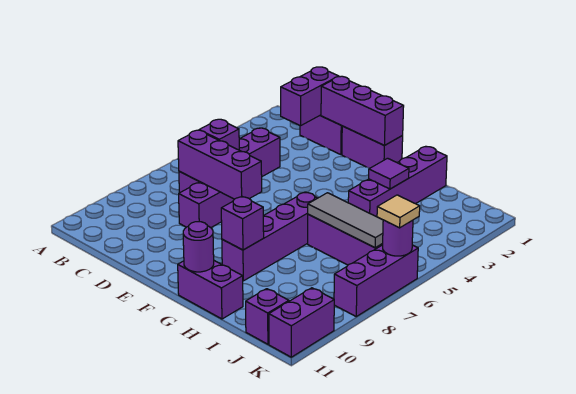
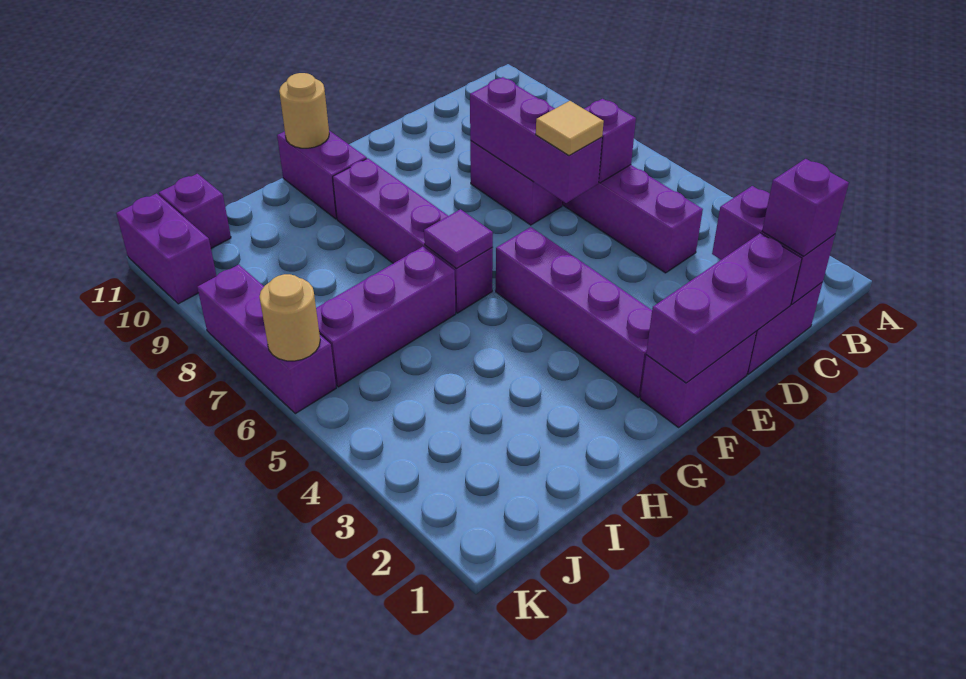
purple 1x3 brick [178,130,262,199] -> purple 1x3 brick turned to [470,77,602,203]
purple 1x1 brick [221,197,264,250] -> purple 1x1 brick moved to [762,159,849,256]
purple 1x2 brick [178,261,243,319] -> purple 1x2 brick turned to [277,131,367,219]
purple 1x1 round brick [183,222,214,272] -> tan 1x1 round brick [279,73,329,148]
purple 1x4 brick [348,147,447,217] -> purple 1x4 brick moved to [496,227,652,398]
purple 1x1 tile [369,158,409,189] -> purple 1x1 tile moved to [424,209,493,268]
grey 1x3 tile [308,193,383,248] -> none
purple 1x1 round brick [382,220,413,256] -> tan 1x1 round brick [259,274,320,361]
tan 1x1 tile [377,195,420,228] -> tan 1x1 tile moved to [536,101,604,156]

